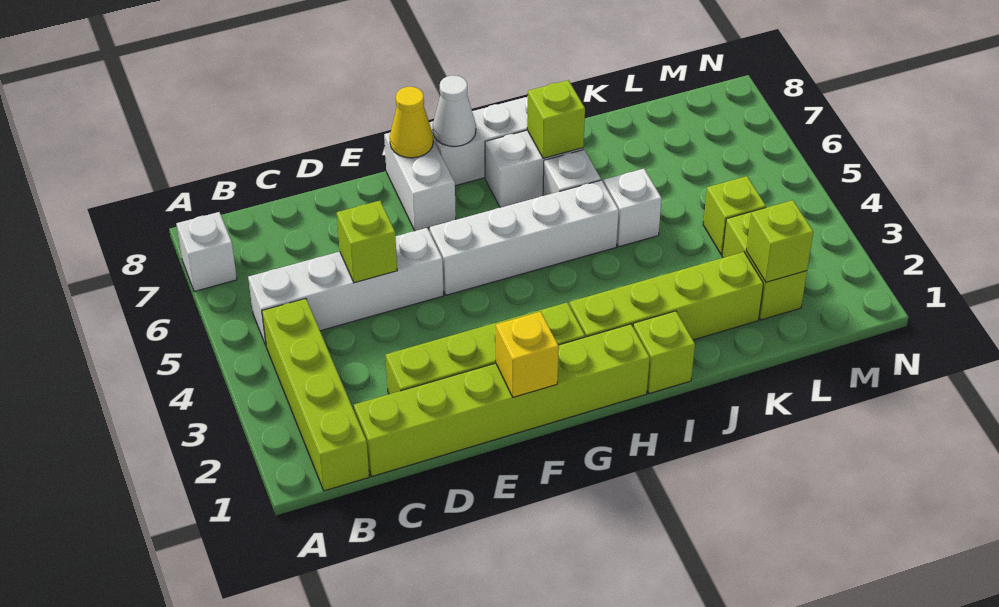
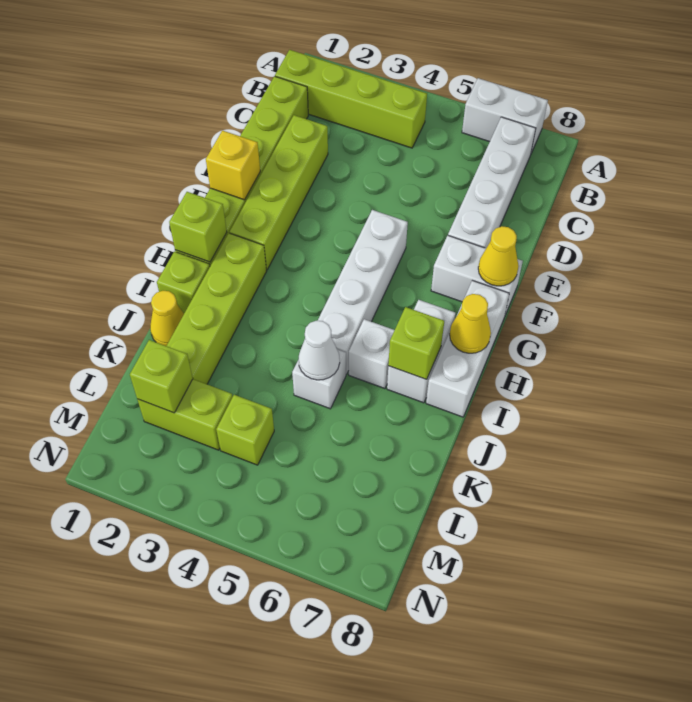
white 1x1 brick [176,212,237,292] -> white 1x2 brick [462,78,548,153]
white 1x4 brick [248,228,444,345] -> white 1x4 brick moved to [448,117,536,248]
lime 1x1 brick [337,201,397,283] -> lime 1x1 brick moved to [169,192,227,262]
white 1x1 cone [433,76,476,146] -> white 1x1 cone moved to [299,321,340,380]
none -> yellow 1x1 cone [450,294,491,353]
none -> yellow 1x1 cone [150,291,184,346]

